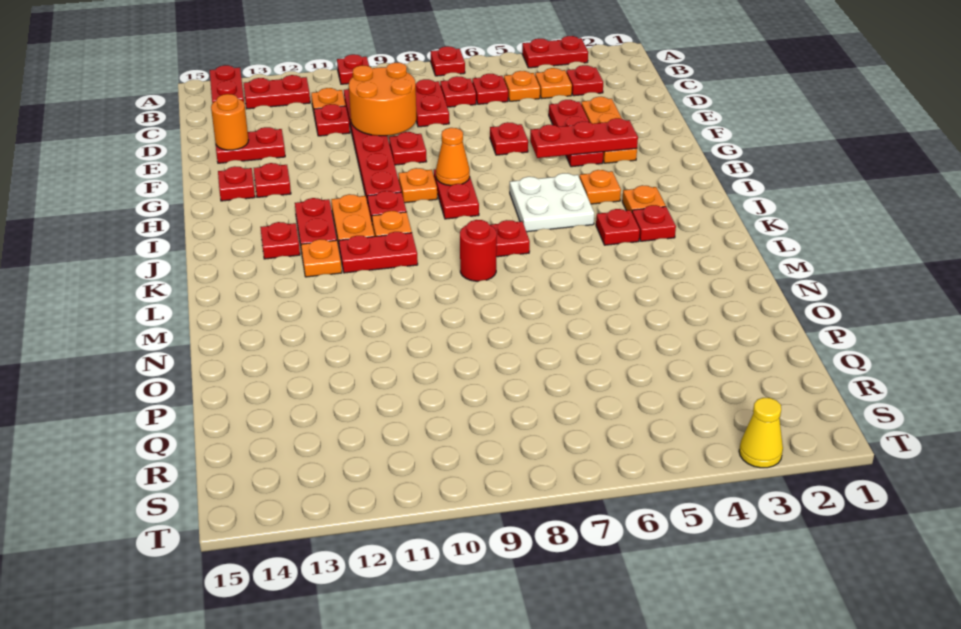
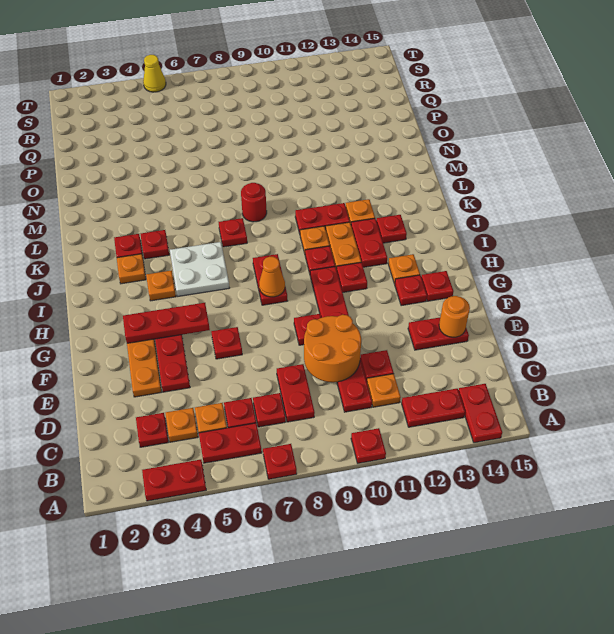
none -> red 1x2 plate [199,423,262,463]
orange 1x1 plate [398,168,437,203] -> orange 1x1 plate moved to [388,254,420,284]
none -> red 1x1 plate [337,262,367,292]
yellow 1x1 cone [739,398,783,468] -> yellow 1x1 cone moved to [143,55,166,92]

